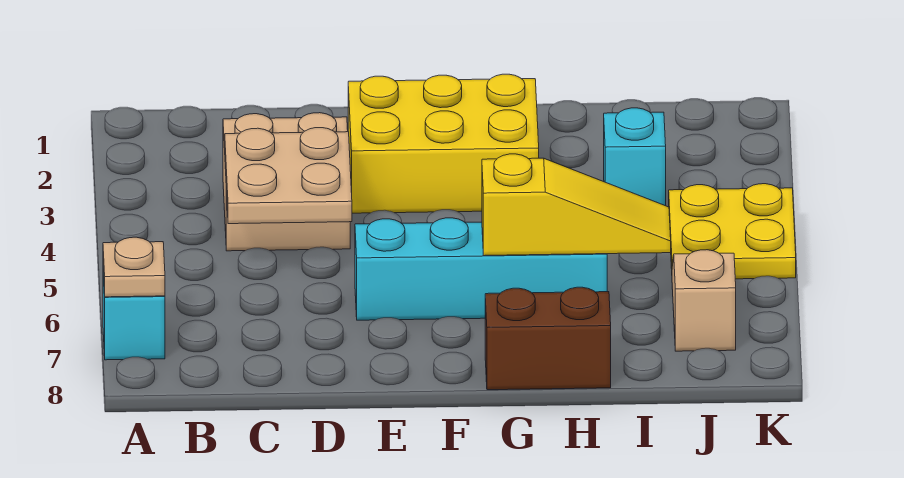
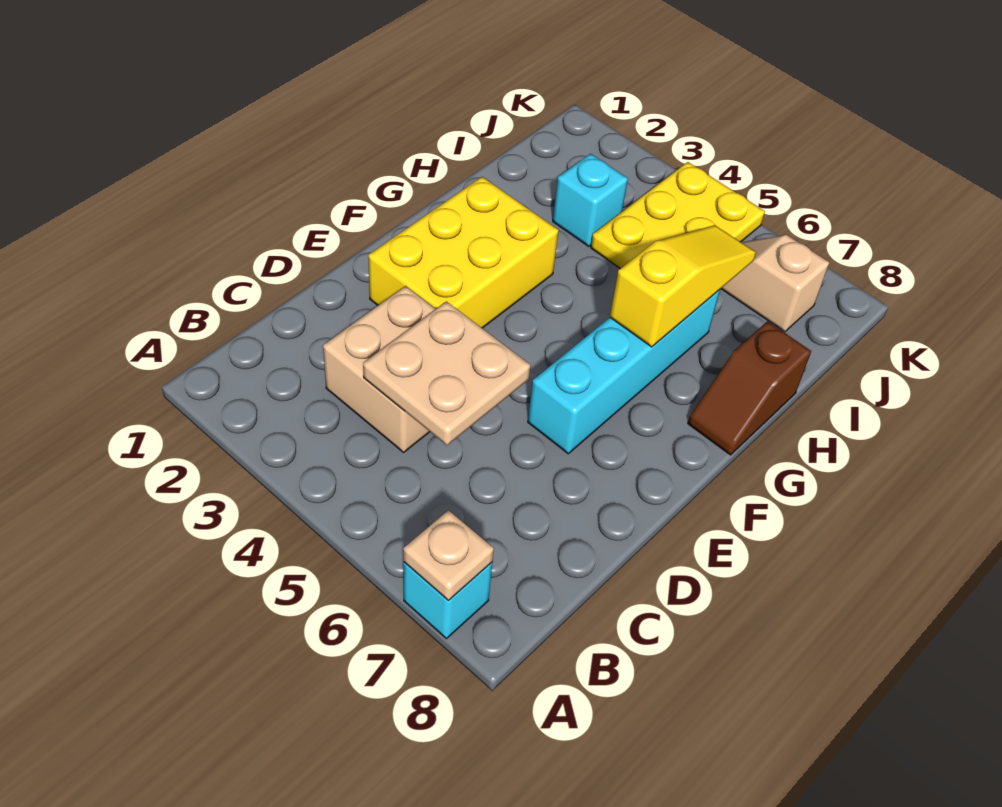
brown 1x2 brick [485,287,611,390] -> brown 1x2 slope [688,321,811,455]
yellow 2x2 plate [669,184,796,279] -> yellow 2x3 plate [591,162,765,269]

